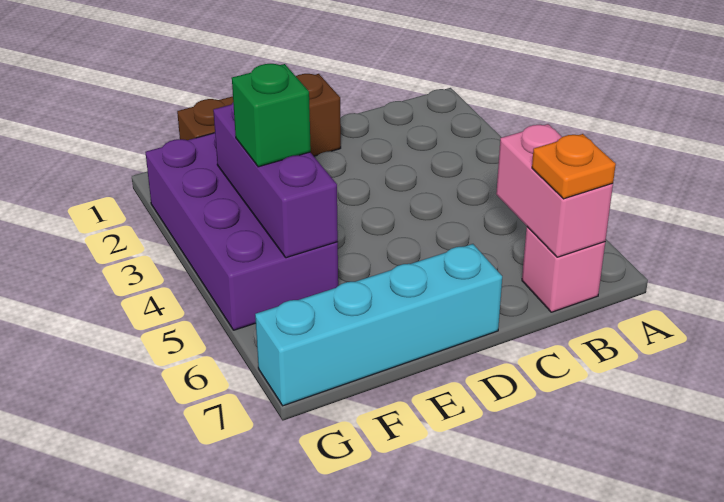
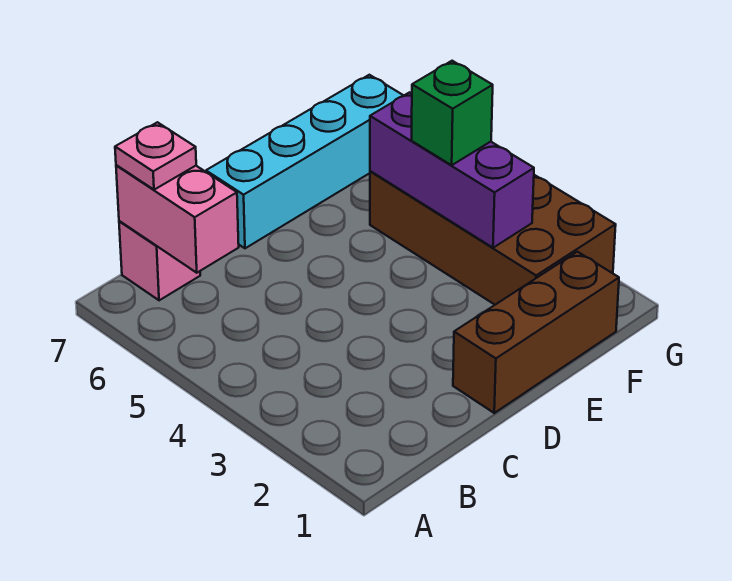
orange 1x1 plate [532,134,616,199] -> pink 1x1 plate [115,122,196,190]
purple 2x4 brick [145,132,338,330] -> brown 2x4 brick [370,171,616,305]

